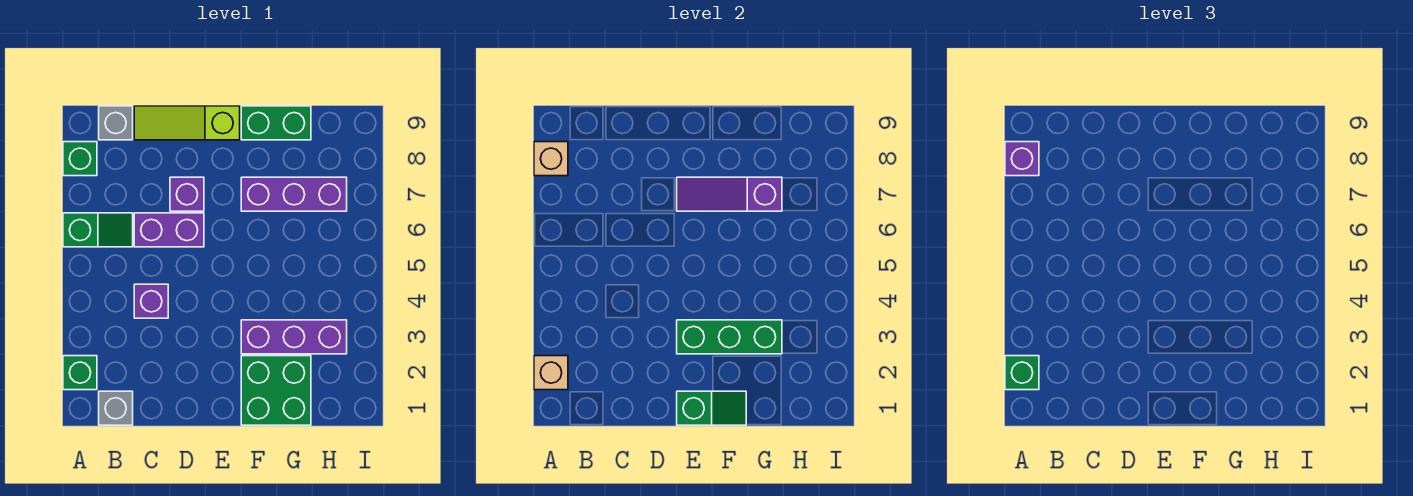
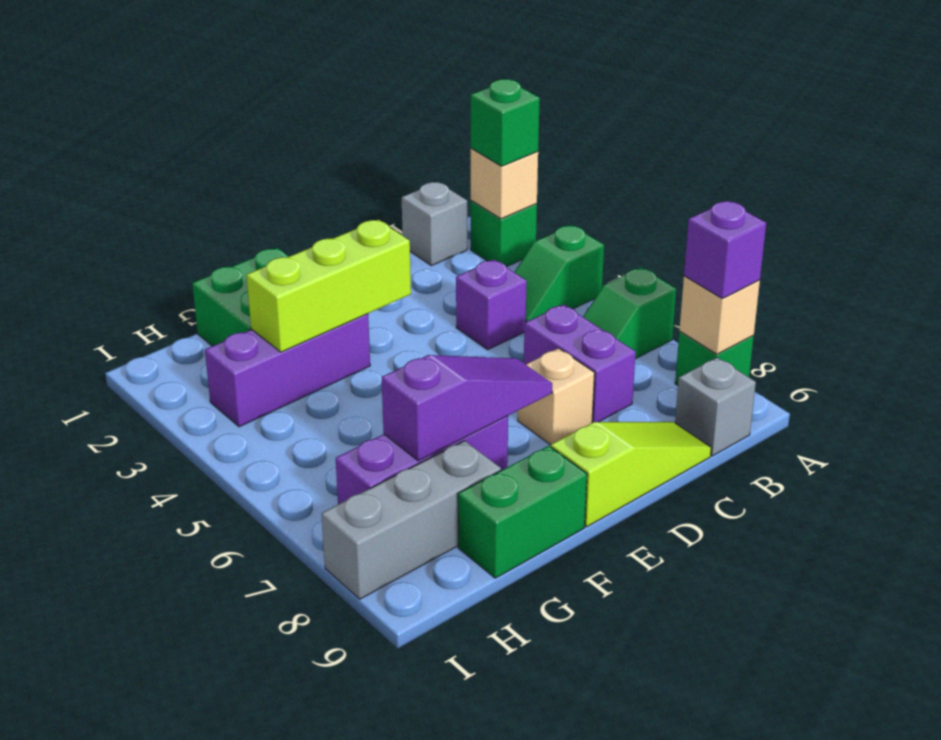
purple 1x2 brick [134,213,204,247] -> purple 1x2 brick turned to [524,304,636,423]
purple 1x1 brick [170,177,204,211] -> tan 1x1 brick [518,348,595,445]
green 1x2 slope [677,391,746,425] -> green 1x2 slope moved to [514,225,604,322]
green 1x3 brick [677,320,782,354] -> lime 1x3 brick [247,220,411,352]
none -> grey 1x3 brick [322,441,501,599]

